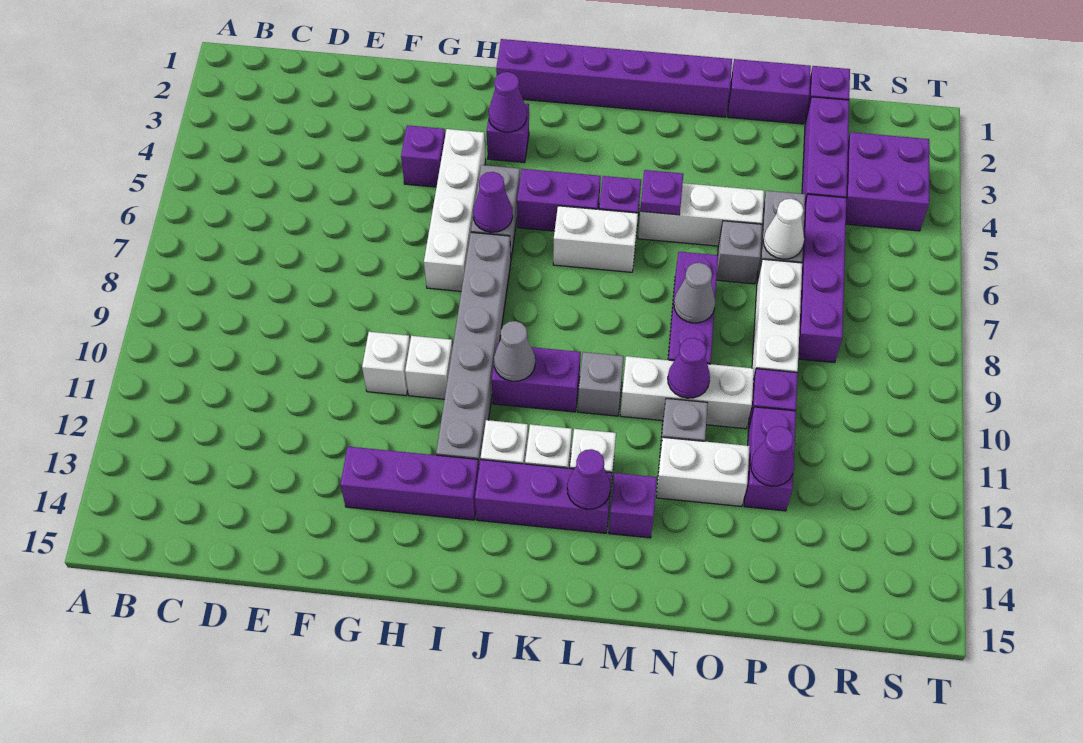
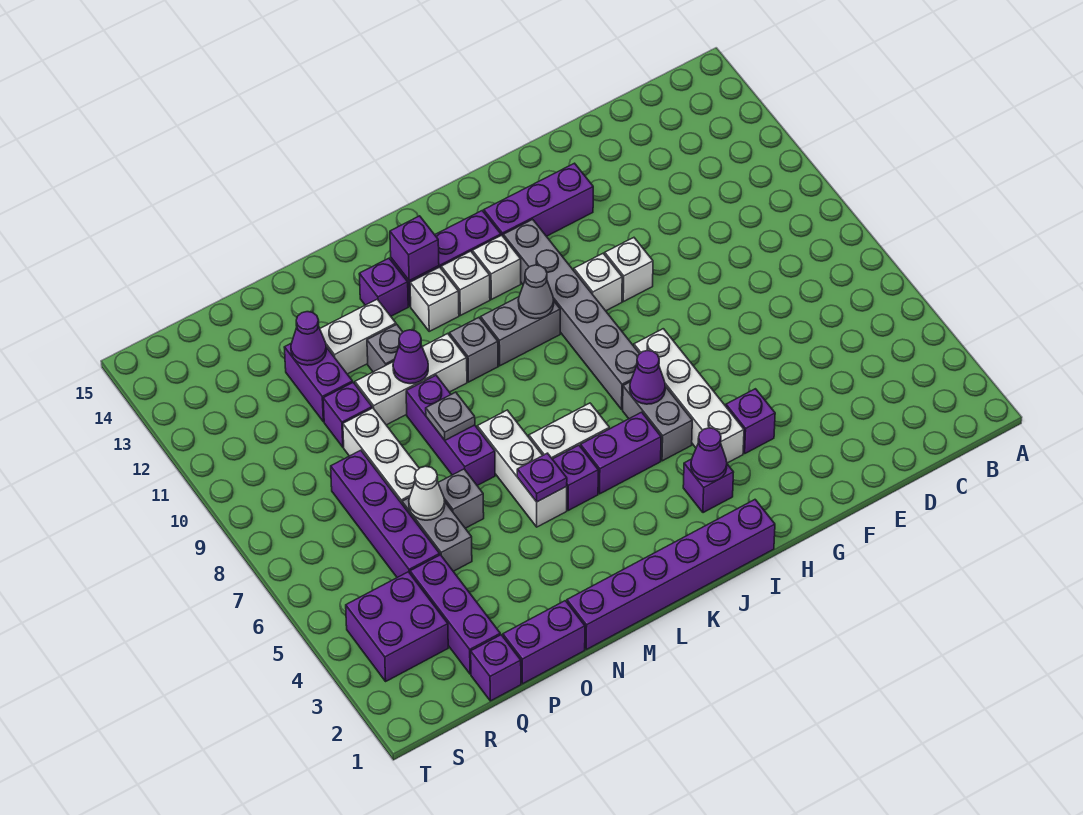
purple 1x2 brick [492,344,581,412] -> grey 1x2 brick [481,297,560,366]
purple 1x1 cone [567,449,611,509] -> purple 1x1 brick [390,216,439,281]
white 1x3 brick [638,183,764,246] -> white 1x3 brick turned to [477,410,567,527]
grey 1x1 cone [674,263,715,323] -> grey 1x1 plate [426,392,475,440]

